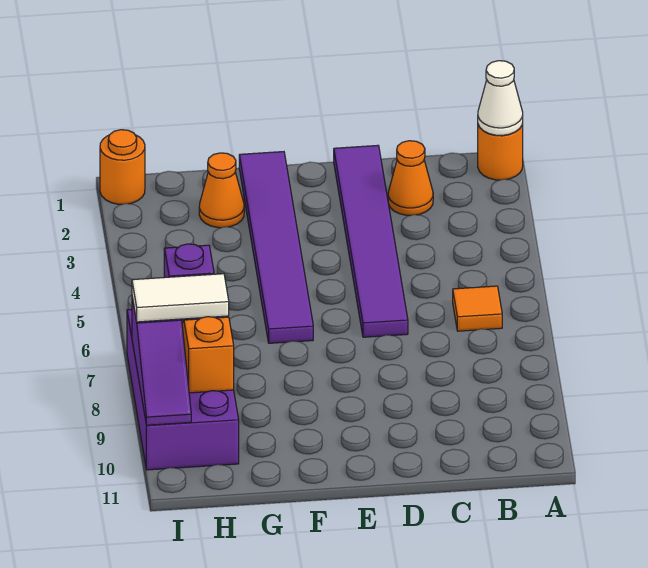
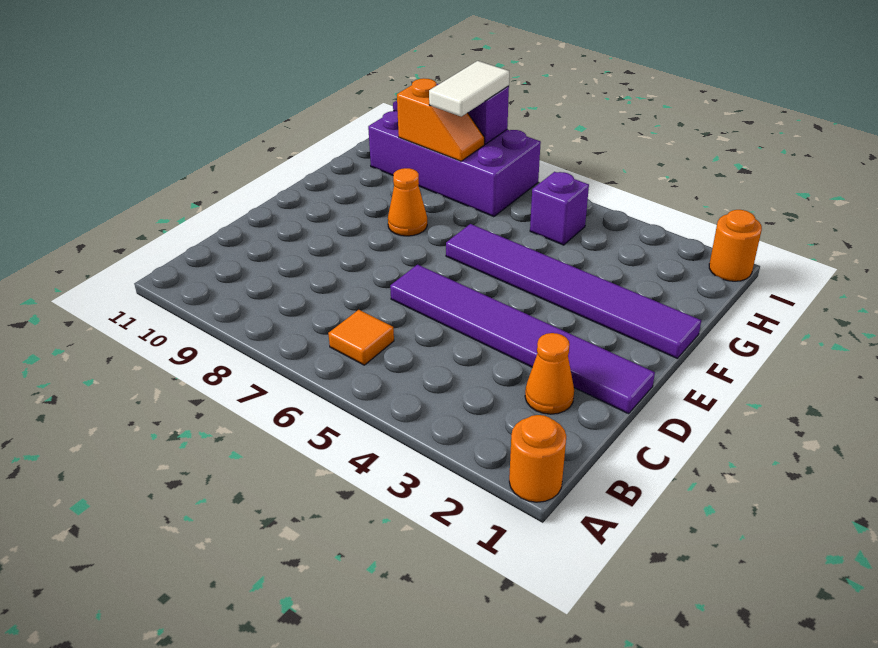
white 1x1 cone [478,61,523,135] -> none
orange 1x1 cone [199,153,244,228] -> orange 1x1 cone moved to [388,168,427,236]

